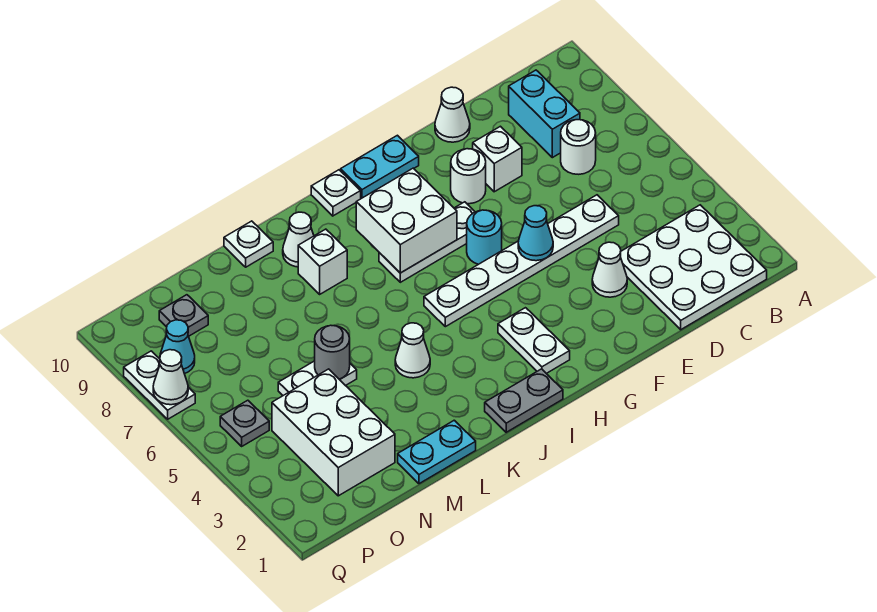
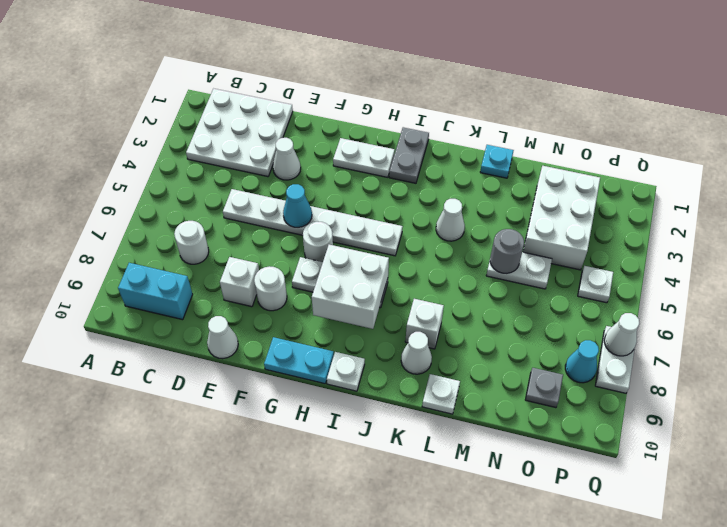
cyan 1x2 brick [509,70,580,158] -> cyan 1x2 brick turned to [118,263,193,320]
cyan 1x1 round brick [467,210,502,264] -> white 1x1 round brick [303,221,333,262]
white 1x2 plate [498,308,570,374] -> white 1x2 plate turned to [333,138,395,177]
grey 1x2 plate [485,369,563,432] -> grey 1x2 plate turned to [389,127,429,183]
cyan 1x2 plate [398,420,476,484] -> cyan 1x1 plate [480,145,514,178]
grey 1x1 plate [220,400,269,446] -> white 1x1 plate [578,266,613,303]

